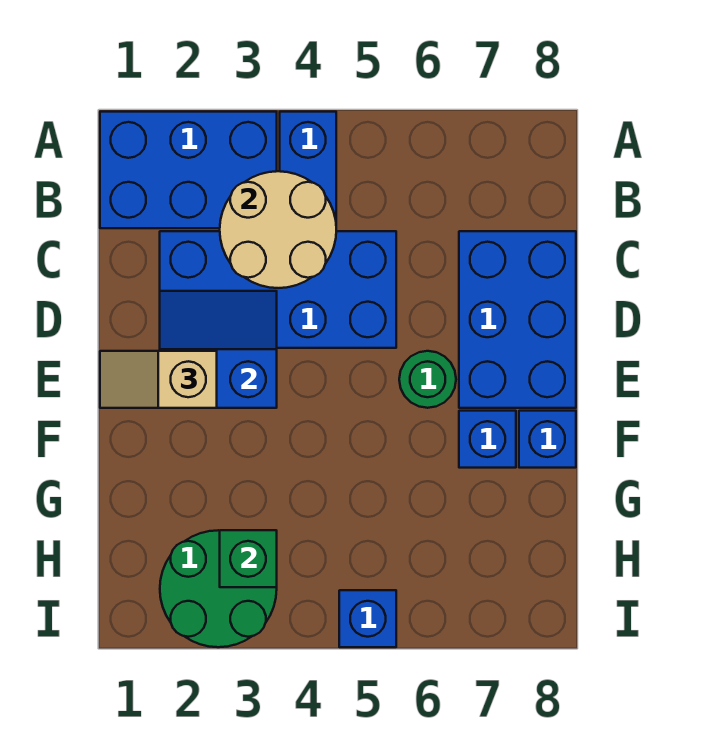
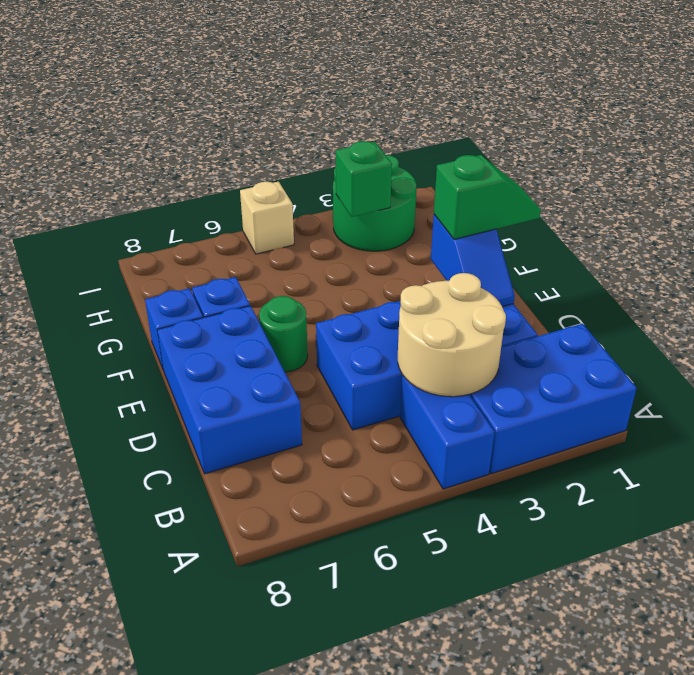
blue 2x2 slope [160,291,277,408] -> blue 1x2 slope [431,215,515,307]
tan 1x2 slope [100,351,217,408] -> green 1x2 slope [434,155,541,239]
blue 1x1 brick [339,590,396,647] -> tan 1x1 brick [240,182,294,254]

